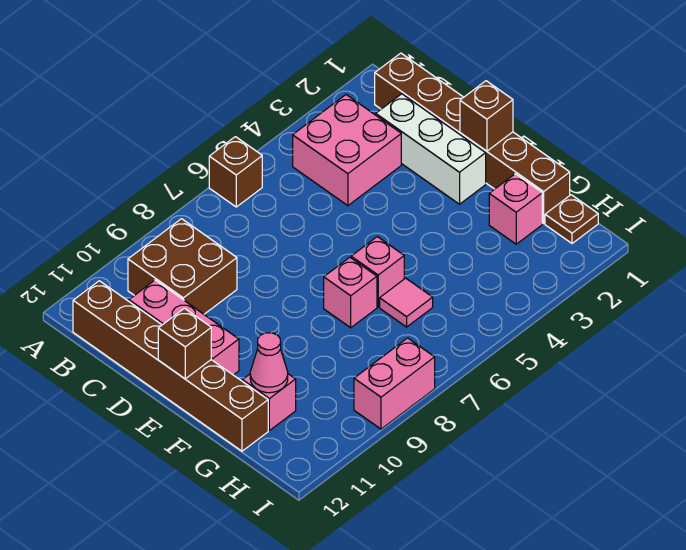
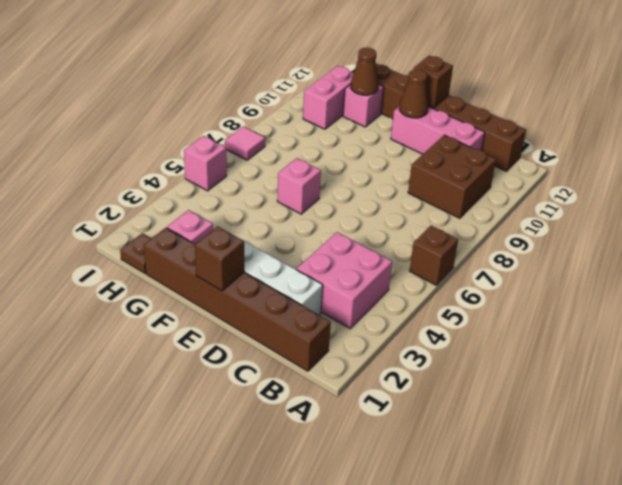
none -> brown 1x1 cone [399,69,429,118]
pink 1x1 brick [324,257,377,328] -> pink 1x1 brick moved to [184,136,227,191]
pink 1x1 tile [380,278,433,327] -> pink 1x1 tile moved to [225,127,265,160]
pink 1x1 cone [250,333,288,393] -> brown 1x1 cone [351,48,379,95]
pink 1x2 brick [354,338,435,429] -> pink 1x2 brick moved to [303,66,354,129]

